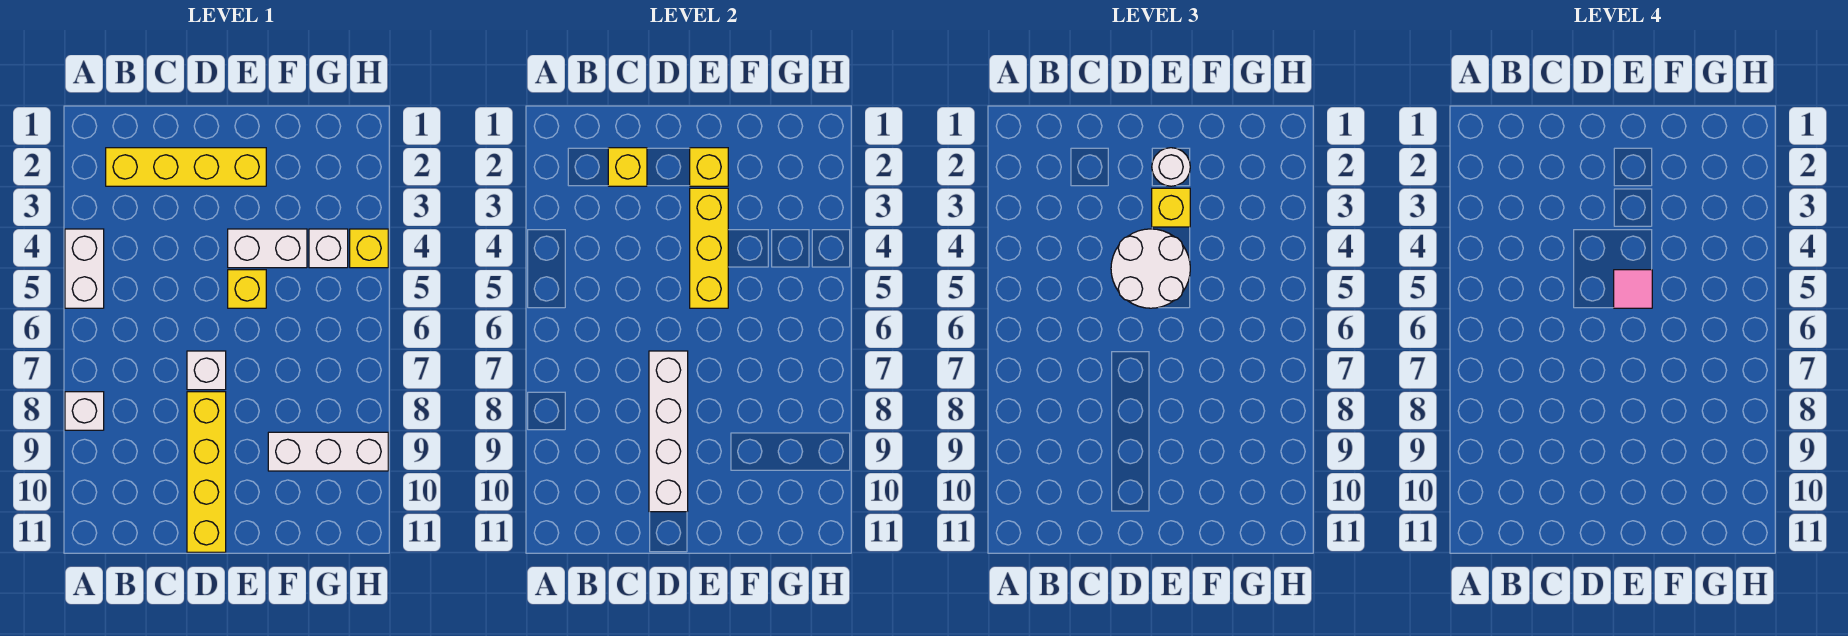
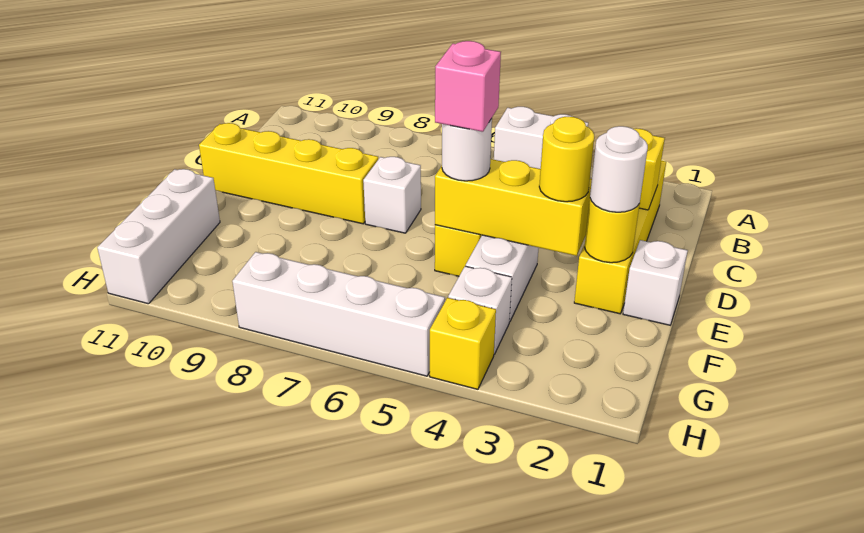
white 1x1 brick [65,392,104,430] -> white 1x1 brick moved to [623,240,688,325]
white 2x2 round brick [1111,229,1190,308] -> white 1x1 round brick [442,118,492,181]
white 1x4 brick [649,351,688,512] -> white 1x4 brick moved to [232,252,445,376]
yellow 1x1 brick [690,148,728,186] -> yellow 1x1 round brick [585,199,640,263]
yellow 1x1 brick [1152,188,1190,227] -> yellow 1x1 round brick [539,117,594,202]
pink 1x1 tile [1614,270,1652,308] -> pink 1x1 brick [435,41,501,132]
white 1x3 brick [268,432,388,471] -> white 1x3 brick moved to [97,169,220,304]

